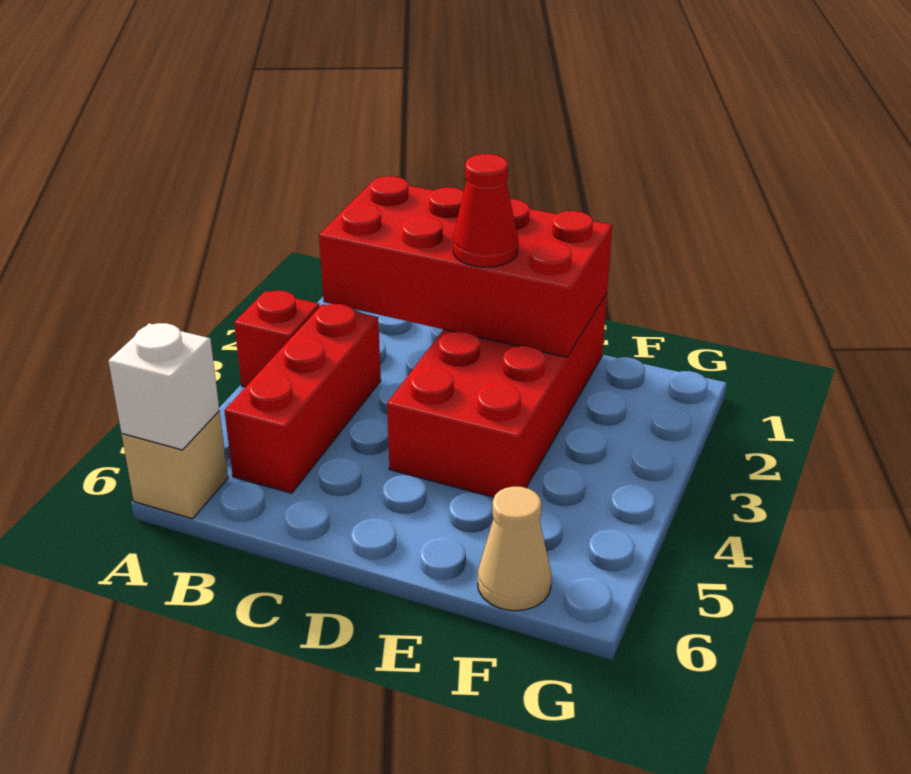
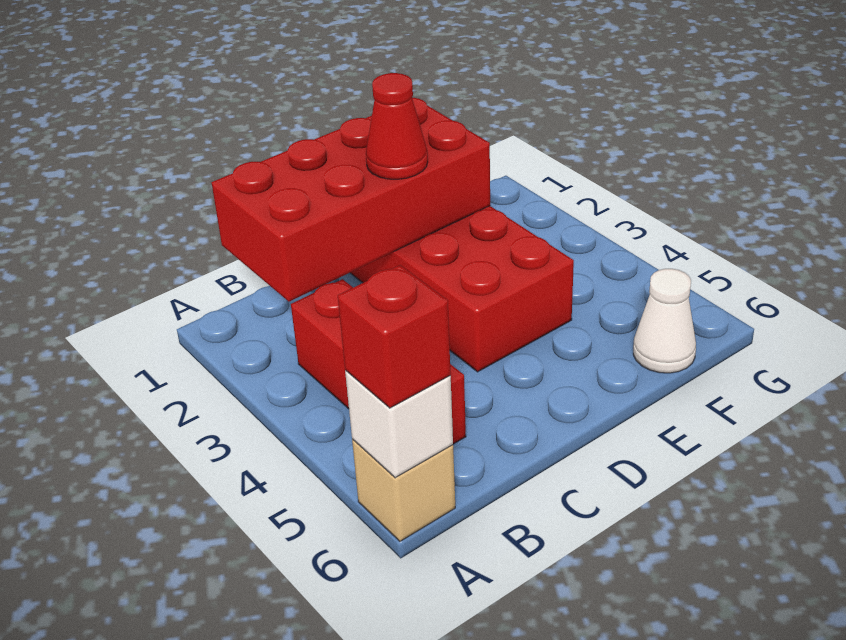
red 1x1 brick [234,291,320,387] -> red 1x1 brick moved to [338,265,451,408]
tan 1x1 cone [478,487,552,611] -> white 1x1 cone [633,269,696,373]

